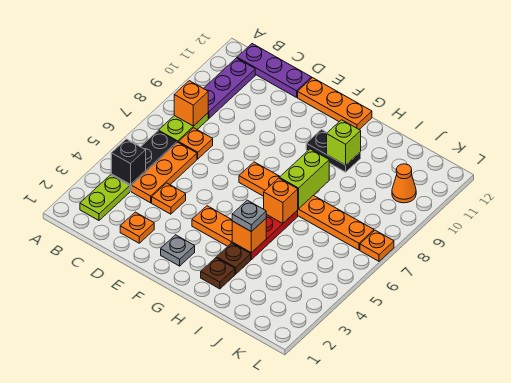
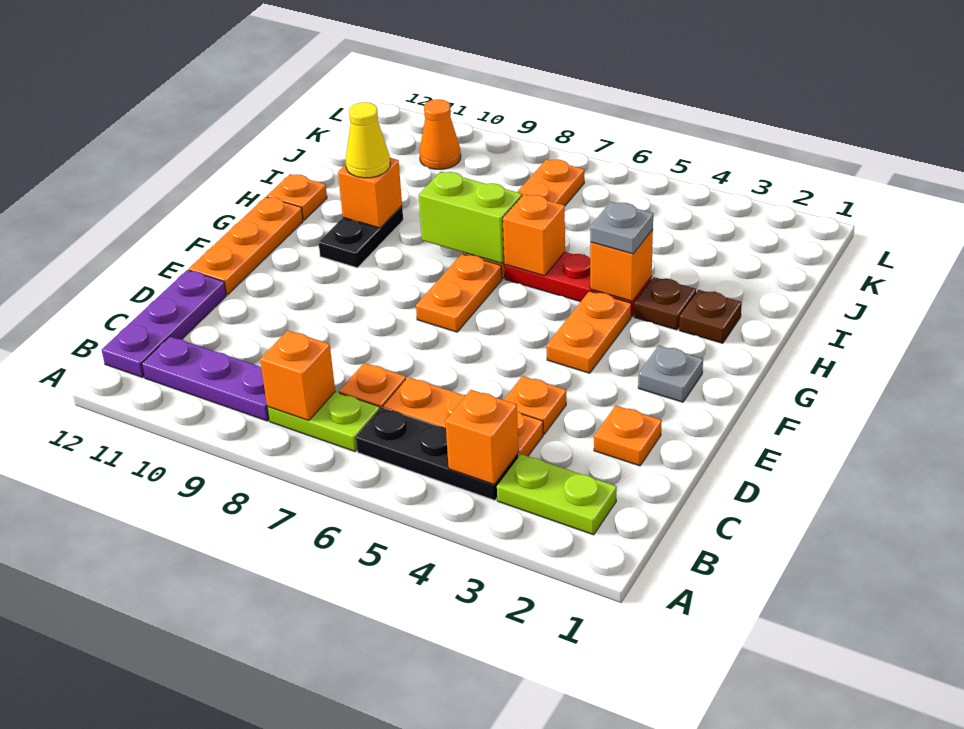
black 1x1 brick [111,139,146,185] -> orange 1x1 brick [445,390,518,484]
lime 1x1 brick [327,120,361,165] -> orange 1x1 brick [338,158,402,228]
none -> yellow 1x1 cone [345,102,390,178]
orange 1x1 plate [360,230,394,261] -> orange 1x1 plate moved to [267,174,327,220]

